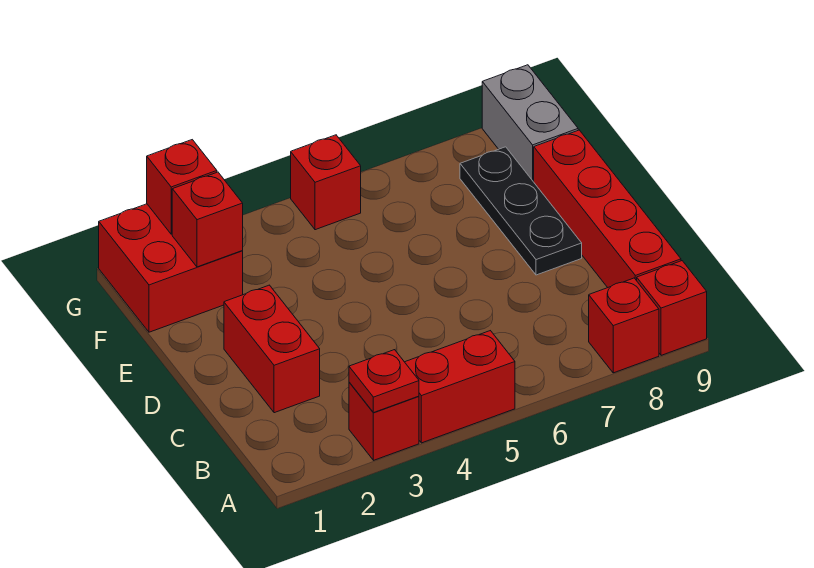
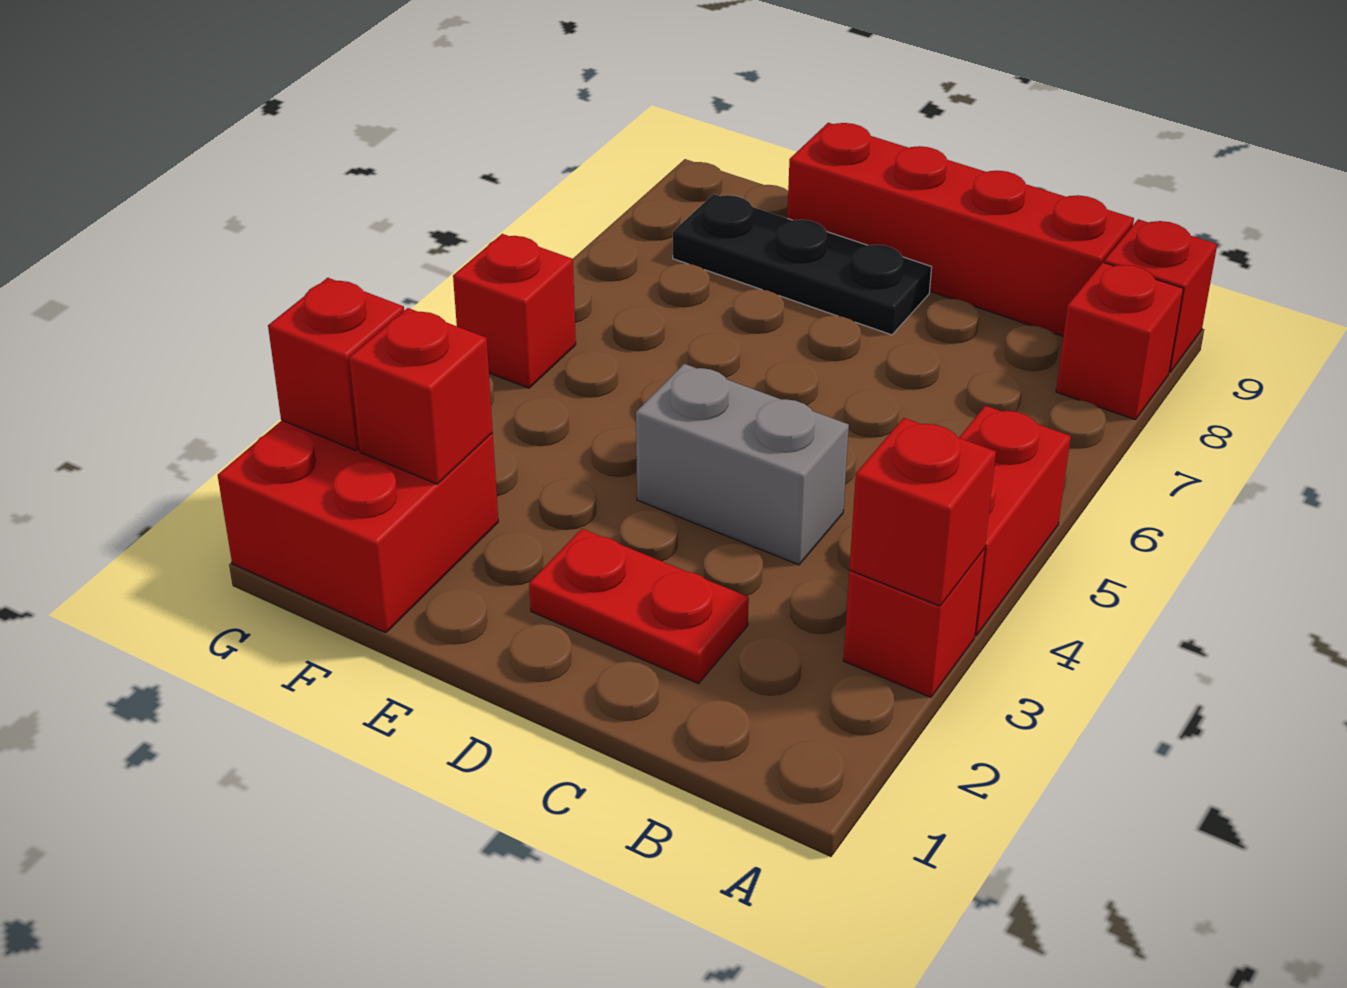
red 1x1 plate [349,350,419,413] -> red 1x1 brick [849,418,996,606]
red 1x2 brick [224,285,320,413] -> red 1x2 plate [529,529,749,684]
grey 1x2 brick [482,65,578,182] -> grey 1x2 brick moved to [636,364,849,565]

